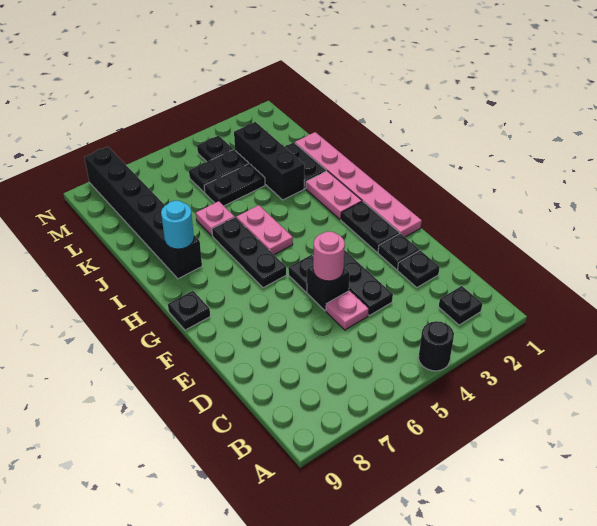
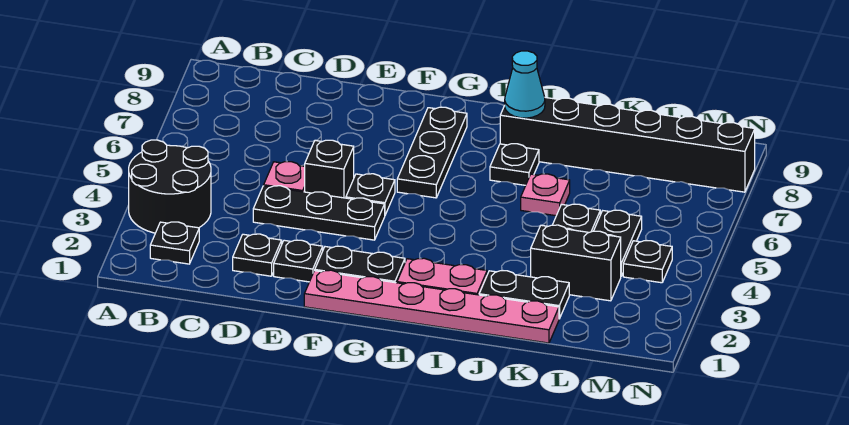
black 1x1 round brick [419,321,454,371] -> black 2x2 round brick [129,140,211,233]
pink 1x1 round brick [313,231,345,281] -> none
black 1x3 plate [212,217,287,288] -> black 1x3 plate turned to [397,107,467,198]
black 1x1 plate [168,291,210,330] -> black 1x1 plate moved to [490,144,539,185]
pink 1x2 plate [236,205,293,255] -> none
cyan 1x1 round brick [161,201,194,249] -> cyan 1x1 cone [504,51,545,118]
black 1x3 brick [234,122,304,200] -> black 1x2 brick [531,225,621,301]

